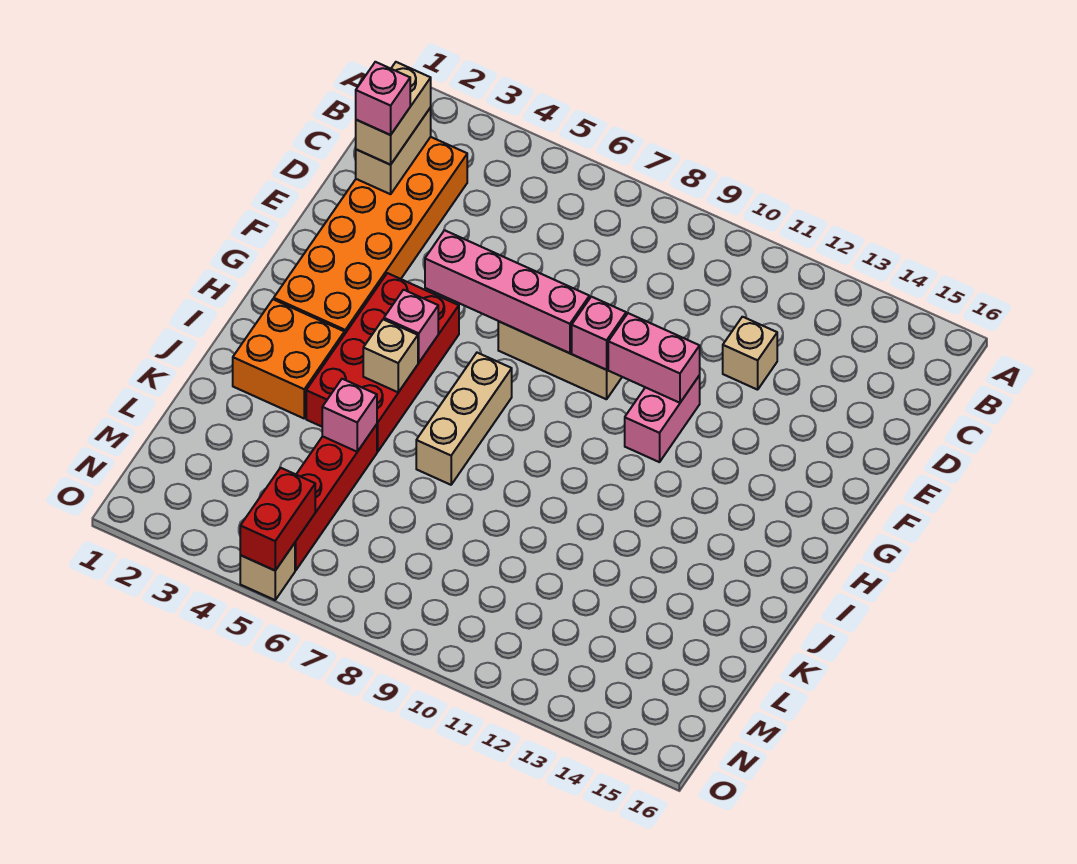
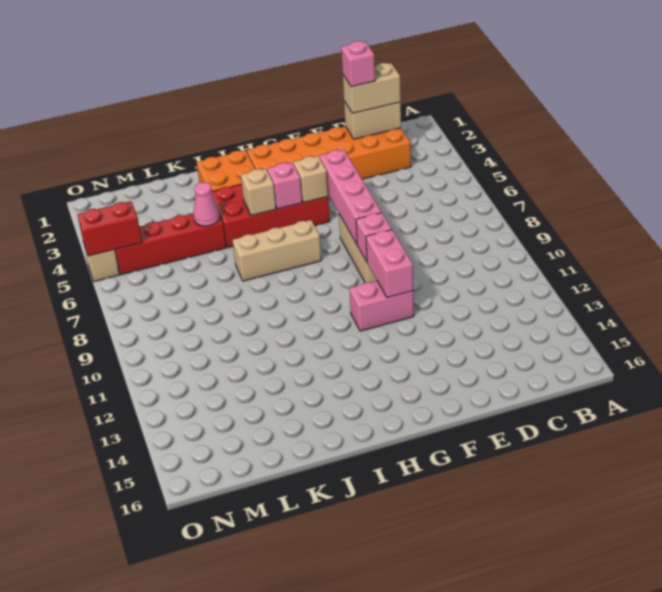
tan 1x1 brick [723,317,777,390] -> tan 1x1 brick moved to [293,156,328,202]
pink 1x1 brick [322,379,377,452] -> pink 1x1 cone [193,182,220,226]

